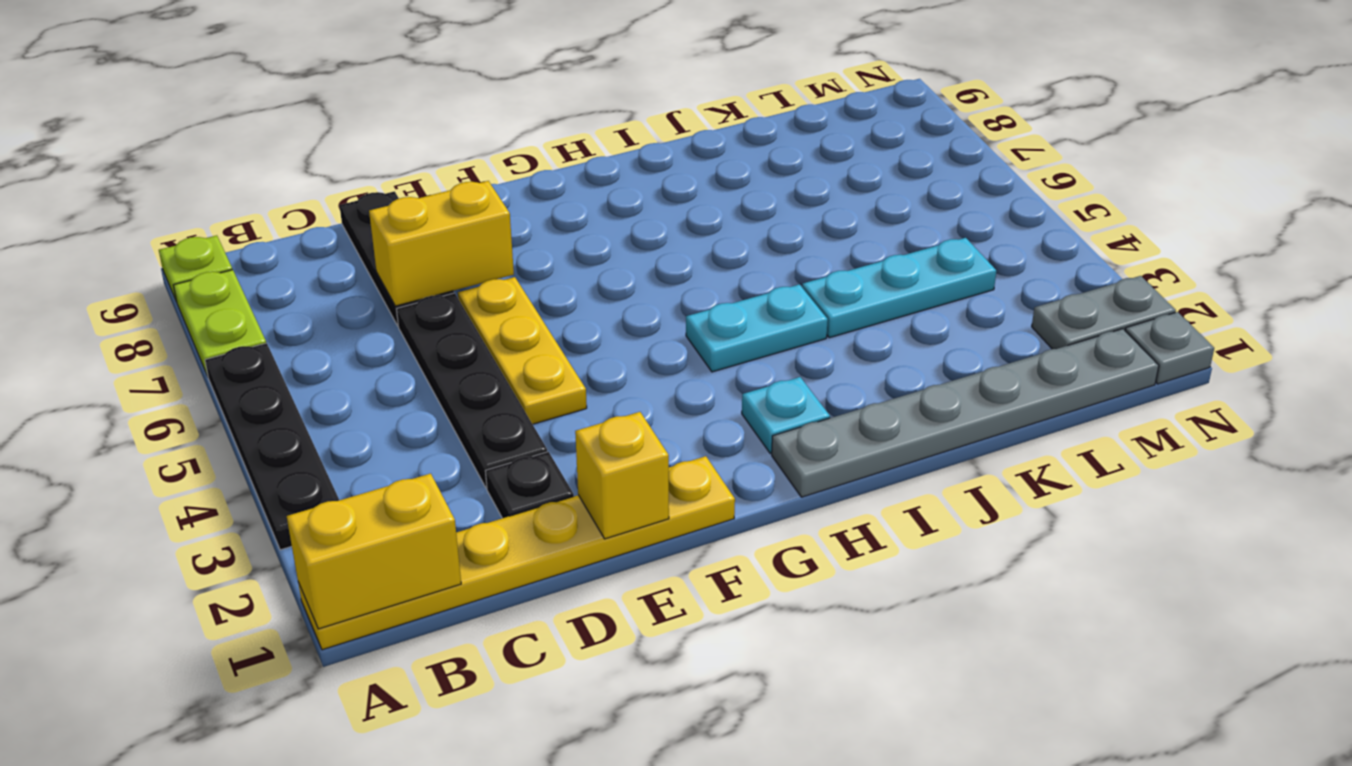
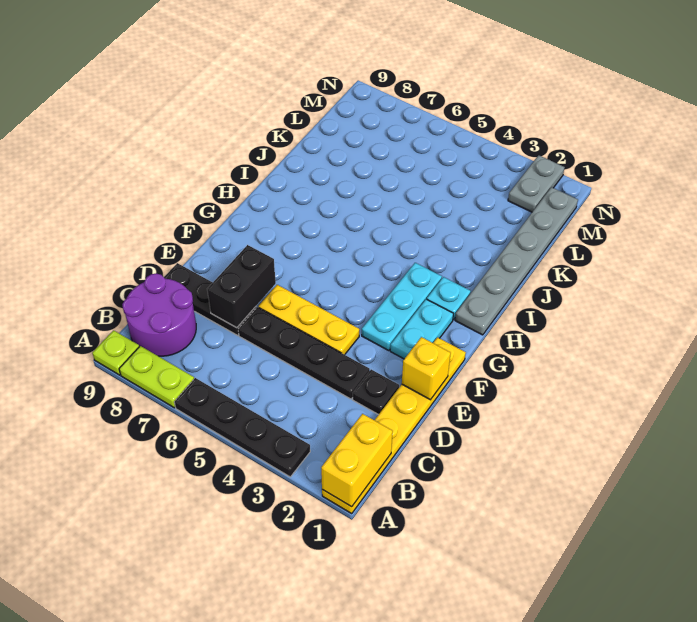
none -> purple 2x2 round brick [122,273,196,356]
yellow 1x2 brick [369,181,514,306] -> black 1x2 brick [207,245,276,328]
cyan 1x2 plate [686,284,828,372] -> cyan 1x2 plate moved to [390,299,453,359]
cyan 1x3 plate [802,238,996,338] -> cyan 1x3 plate moved to [362,263,442,351]
grey 1x1 plate [1125,312,1214,384] -> none

